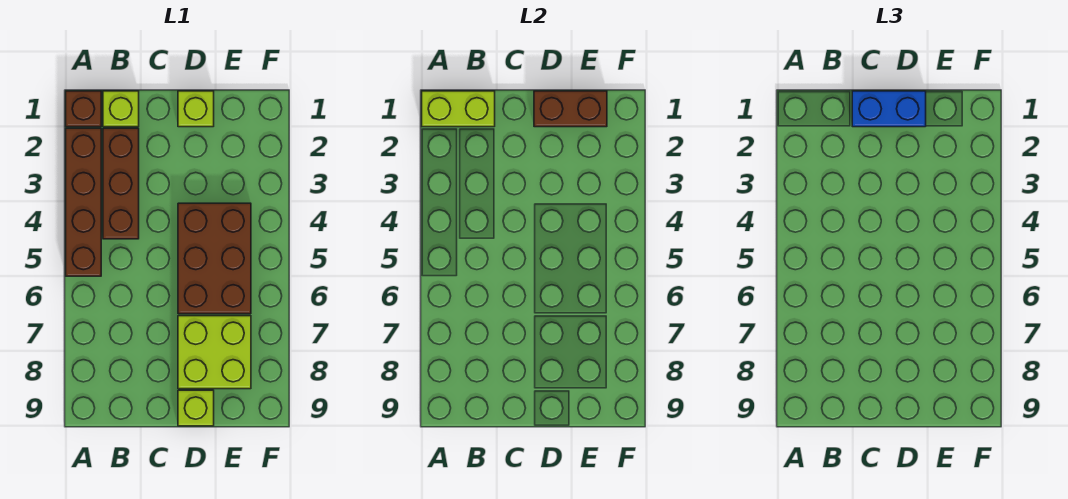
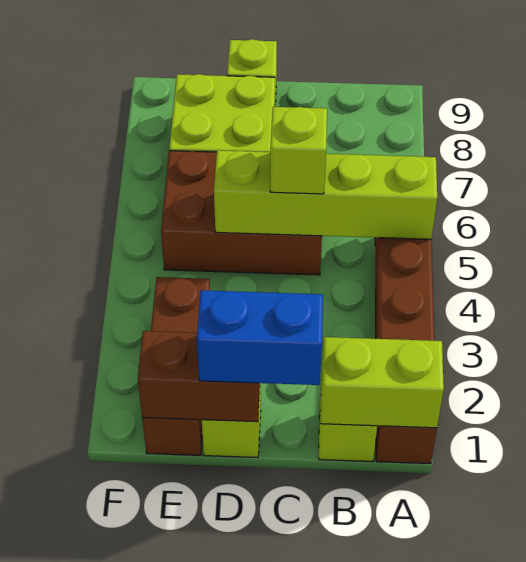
none -> lime 1x4 brick [214,150,437,239]
brown 1x3 brick [103,128,139,239] -> brown 1x3 brick moved to [142,277,210,455]
none -> lime 1x1 brick [270,107,327,194]
brown 2x3 brick [178,203,251,314] -> brown 2x3 brick turned to [161,151,322,275]

